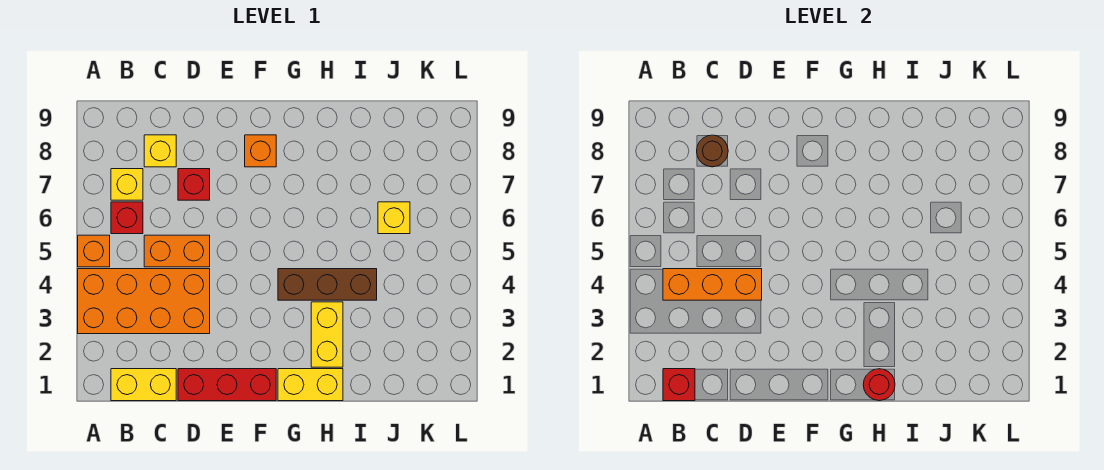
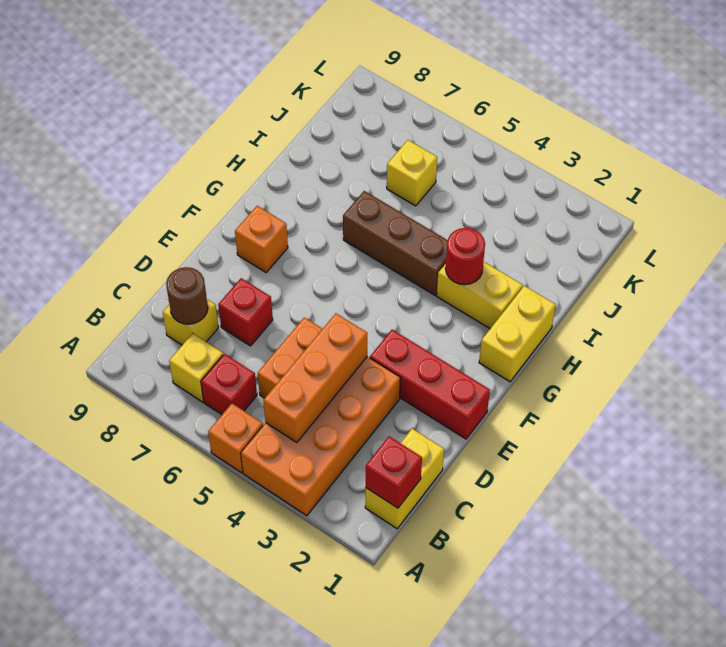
red 1x3 brick [178,369,276,401] -> red 1x3 brick turned to [370,330,490,439]
brown 1x3 brick [278,269,377,300] -> brown 1x3 brick turned to [343,191,448,295]
red 1x1 round brick [863,369,895,401] -> red 1x1 round brick moved to [445,228,485,285]

